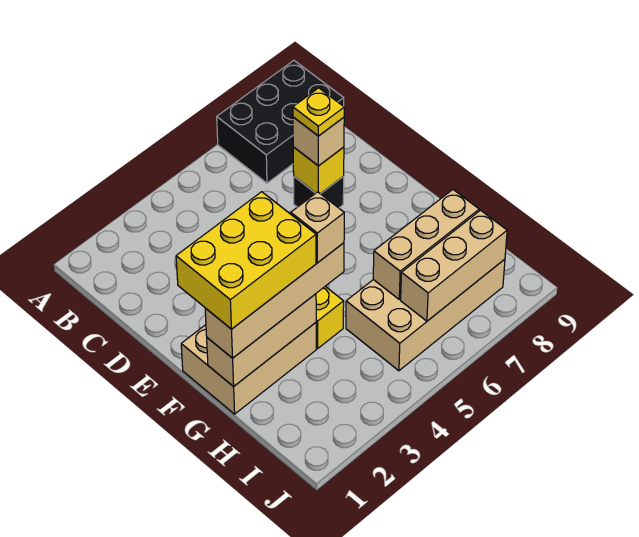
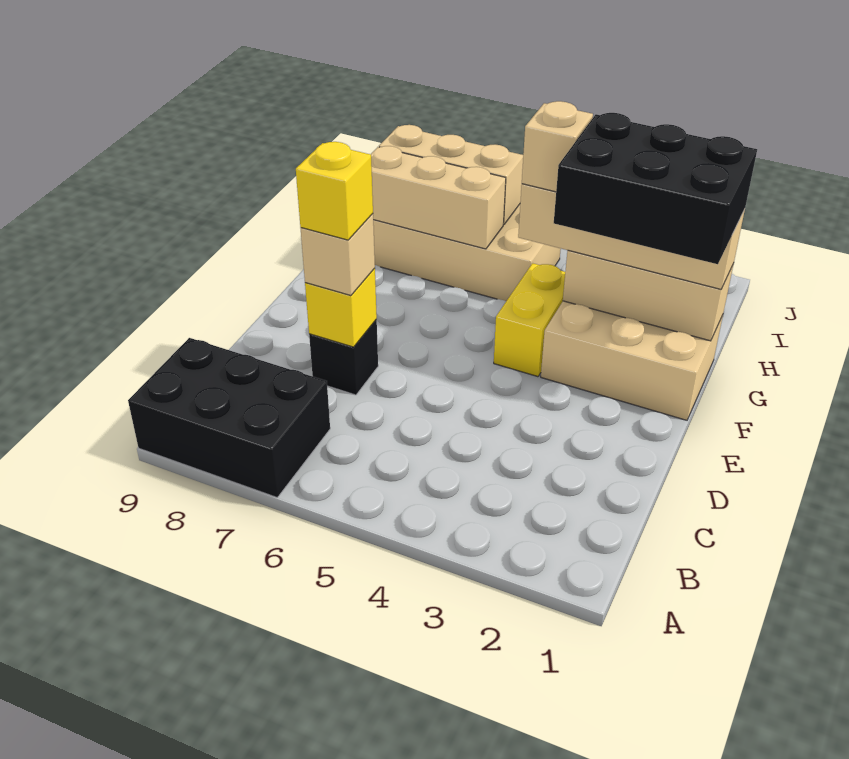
yellow 1x1 plate [293,88,344,136] -> yellow 1x1 brick [296,142,373,240]
yellow 2x3 brick [176,192,316,329] -> black 2x3 brick [554,113,757,264]

